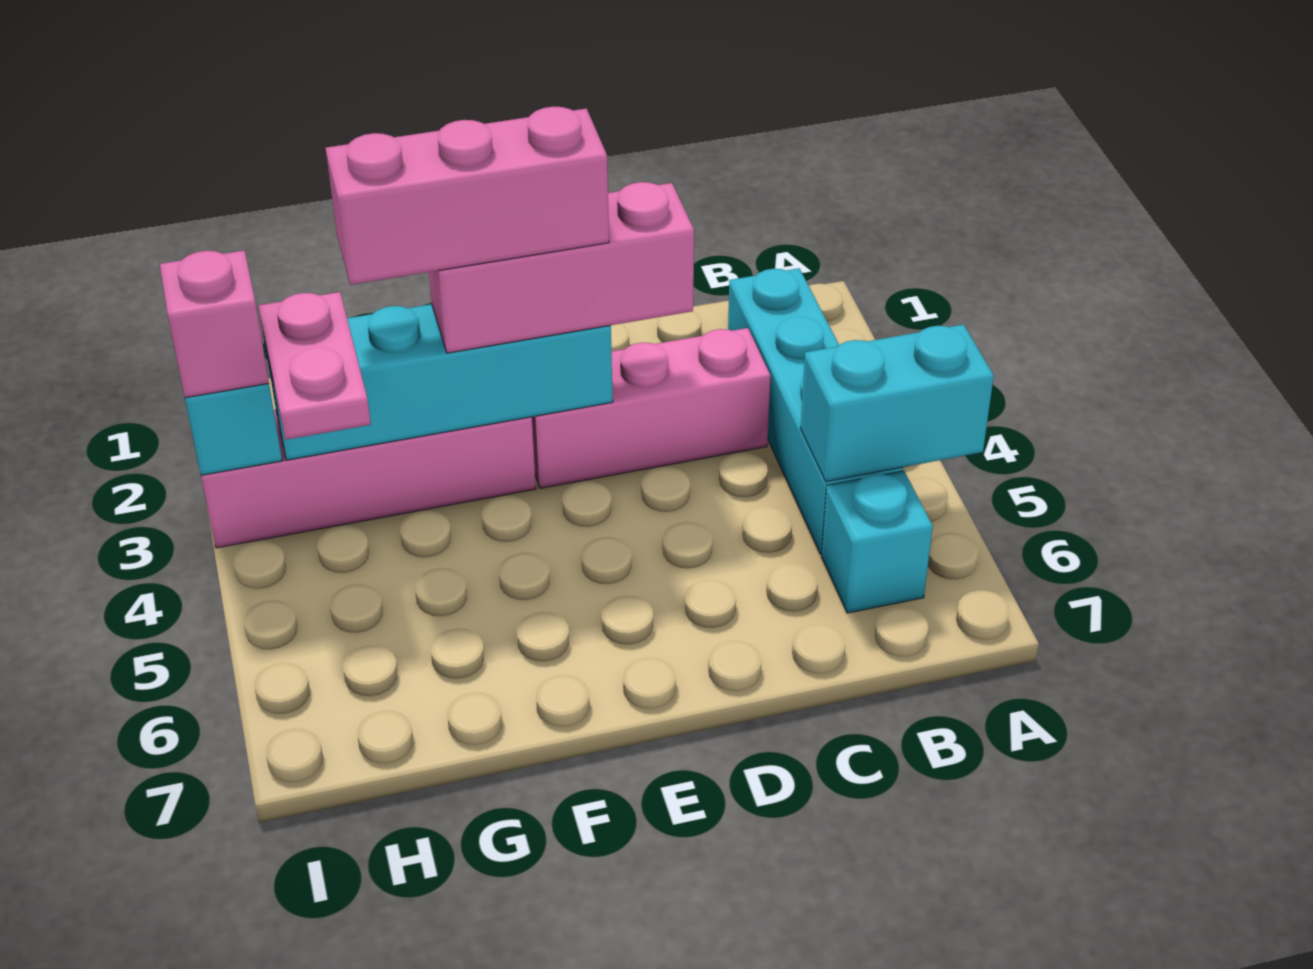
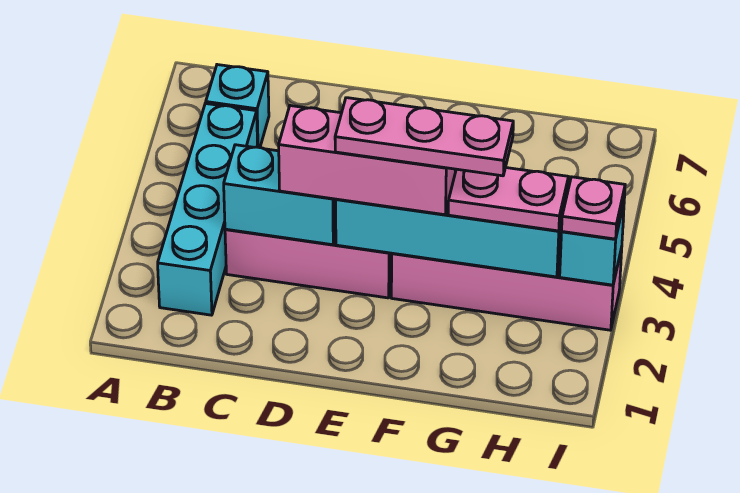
cyan 1x2 brick [800,324,994,482] -> cyan 1x2 brick moved to [224,145,336,245]
pink 1x3 brick [326,107,609,285] -> pink 1x3 plate [335,98,513,176]
pink 1x2 plate [259,292,371,440] -> pink 1x2 plate turned to [448,168,568,231]
pink 1x1 brick [160,250,269,398] -> pink 1x1 plate [562,177,625,239]

